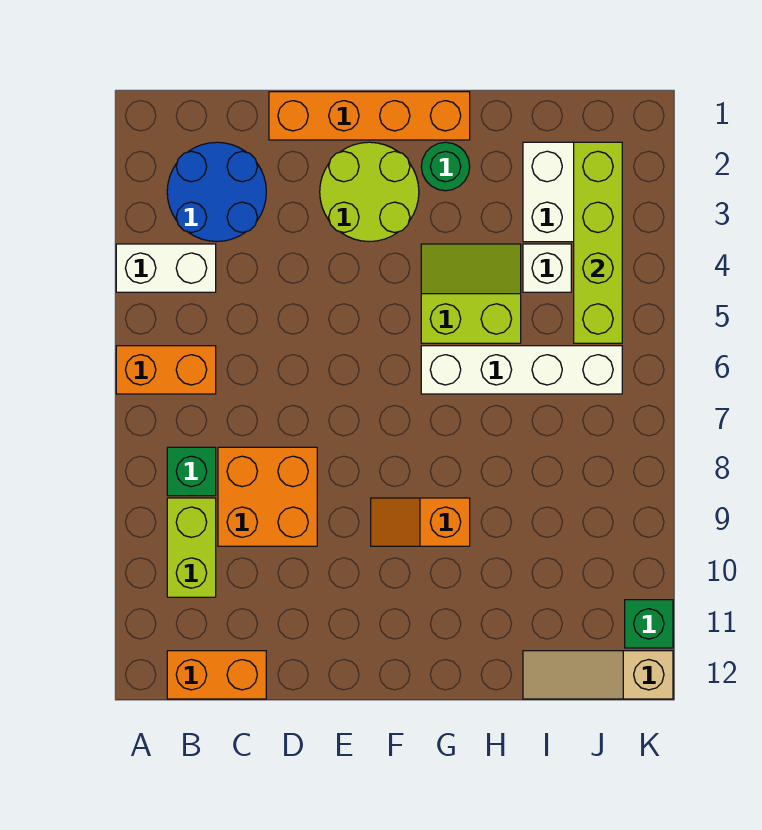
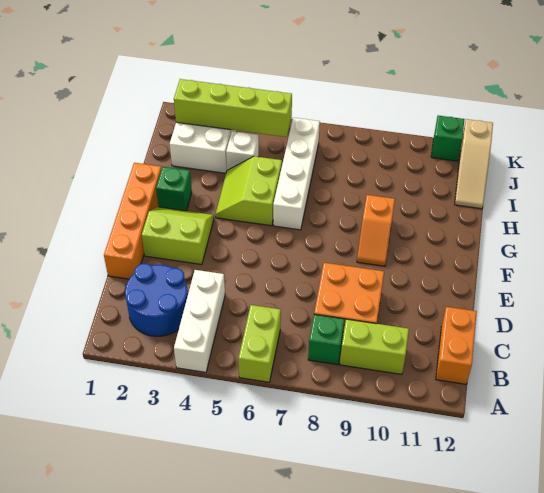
white 1x2 brick [116,244,216,292] -> white 1x3 brick [174,270,225,372]
orange 1x2 brick [116,346,216,394] -> lime 1x2 brick [238,305,281,382]
lime 2x2 round brick [320,142,419,242] -> lime 2x2 slope [142,207,214,265]
green 1x1 round brick [421,142,470,191] -> green 1x1 brick [156,167,192,211]

